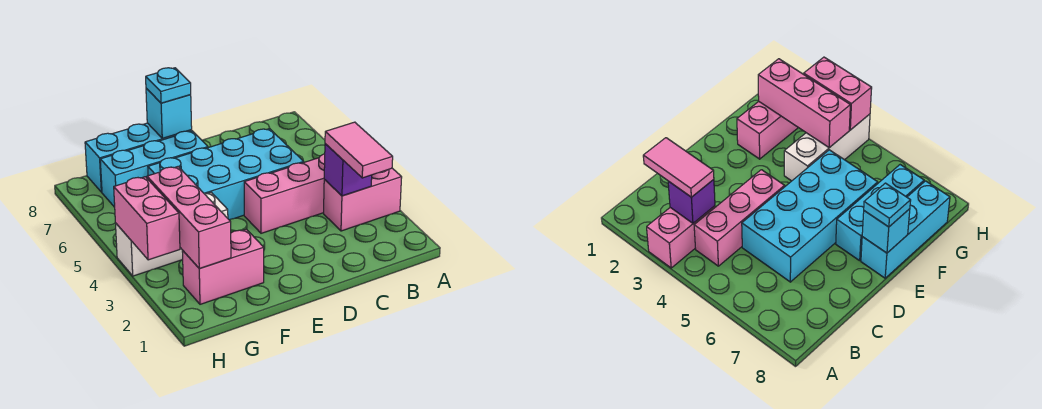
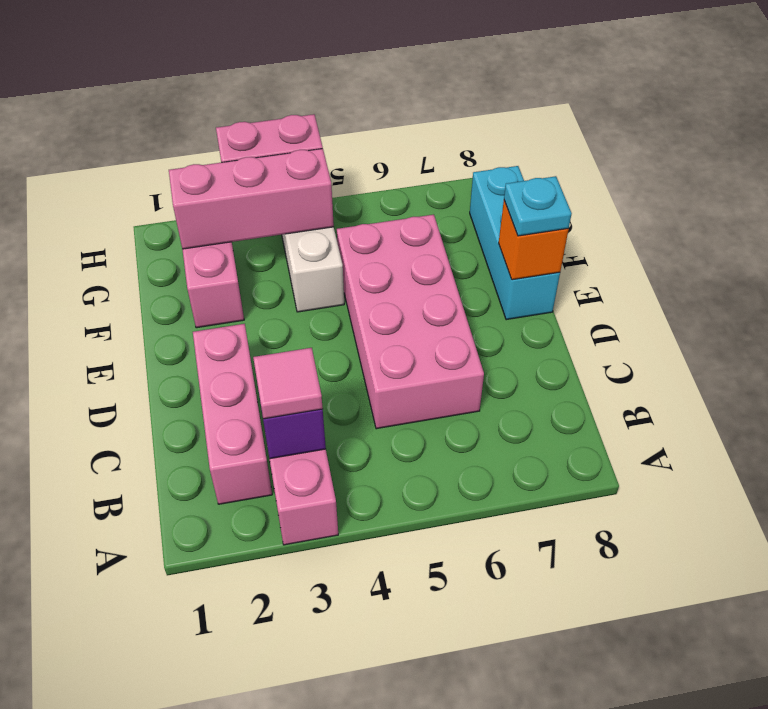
pink 1x2 tile [325,122,393,178] -> pink 1x1 tile [253,348,323,419]
pink 1x3 brick [244,154,325,233] -> pink 1x3 brick moved to [193,324,272,504]
cyan 2x4 brick [148,129,304,220] -> pink 2x4 brick [337,215,484,429]
cyan 1x3 brick [100,131,208,207] -> none
cyan 1x1 brick [146,88,192,138] -> orange 1x1 brick [499,201,569,280]

